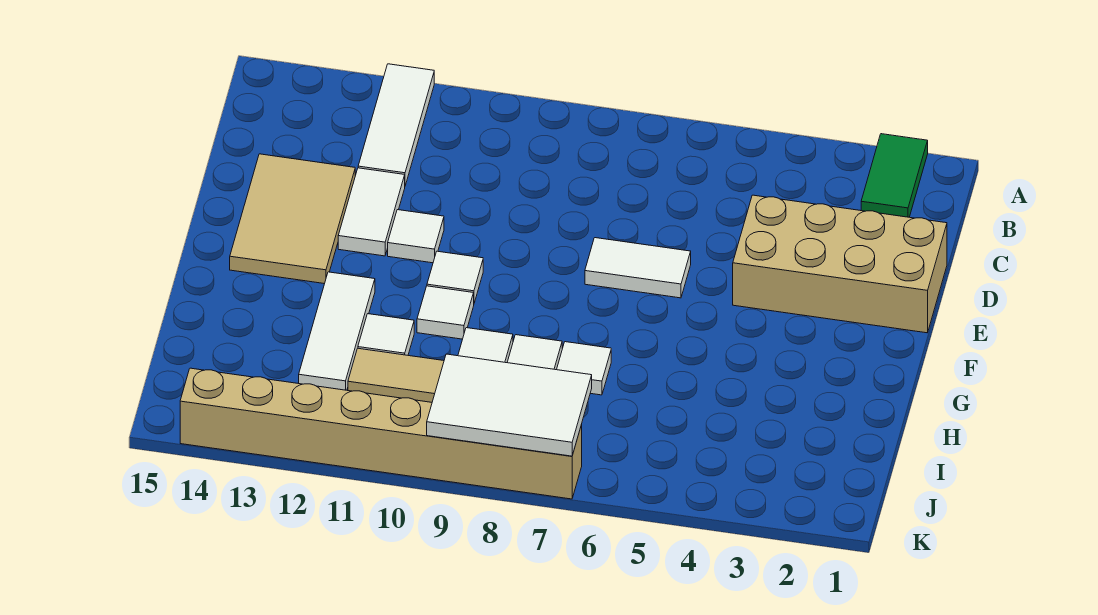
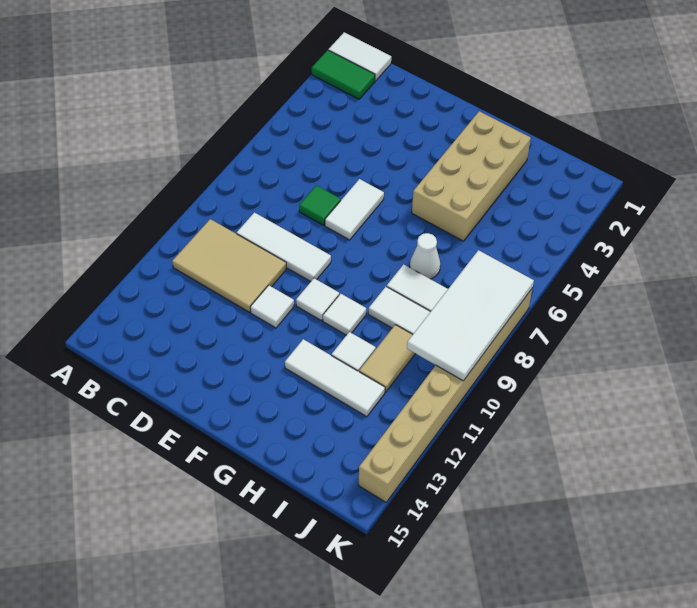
white 1x3 tile [358,64,434,186] -> white 1x3 tile moved to [237,213,331,282]
tan 2x4 brick [733,195,947,333] -> tan 2x4 brick moved to [412,111,531,241]
none -> green 1x1 tile [299,185,341,225]
white 1x2 tile [338,168,405,256] -> white 1x2 tile moved to [328,32,391,81]
tan 2x3 tile [230,154,355,284] -> tan 2x3 tile moved to [172,219,286,312]
white 1x1 tile [557,342,611,395] -> white 1x1 cone [410,233,440,279]
white 2x3 tile [427,354,592,456] -> white 2x4 tile [407,250,534,381]

